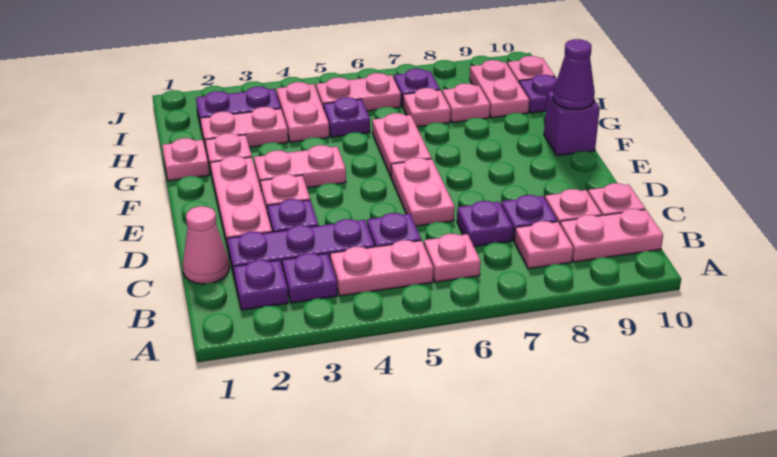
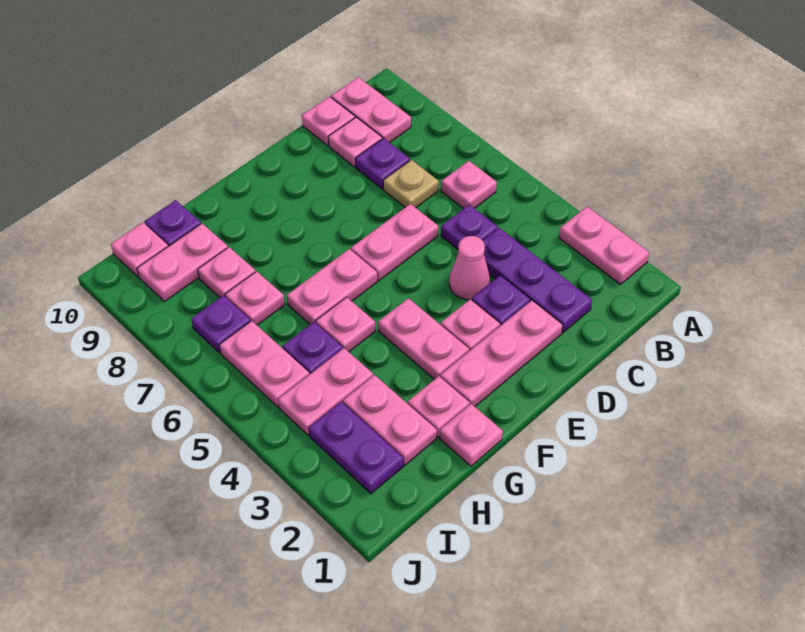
purple 1x1 plate [234,260,288,310] -> none
purple 1x1 plate [282,253,337,303] -> none
pink 1x2 plate [330,240,433,296] -> pink 1x2 plate moved to [559,207,649,284]
pink 1x1 plate [514,221,573,269] -> pink 1x1 plate moved to [316,297,375,352]
pink 1x1 cone [183,206,229,284] -> pink 1x1 cone moved to [449,236,490,300]
purple 1x1 plate [457,201,513,246] -> tan 1x1 plate [383,160,439,208]
purple 1x1 brick [544,91,600,156] -> none
purple 1x1 cone [553,39,595,109] -> none

